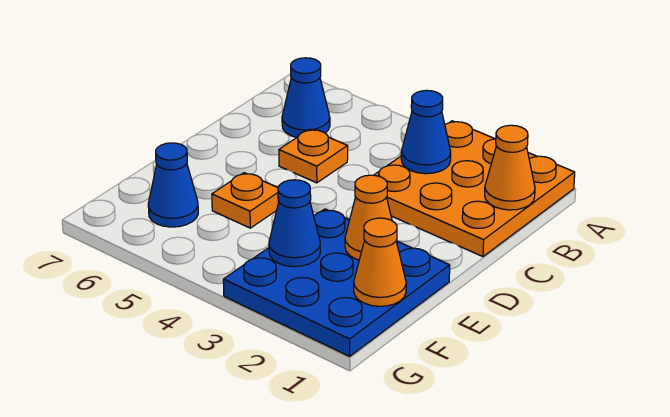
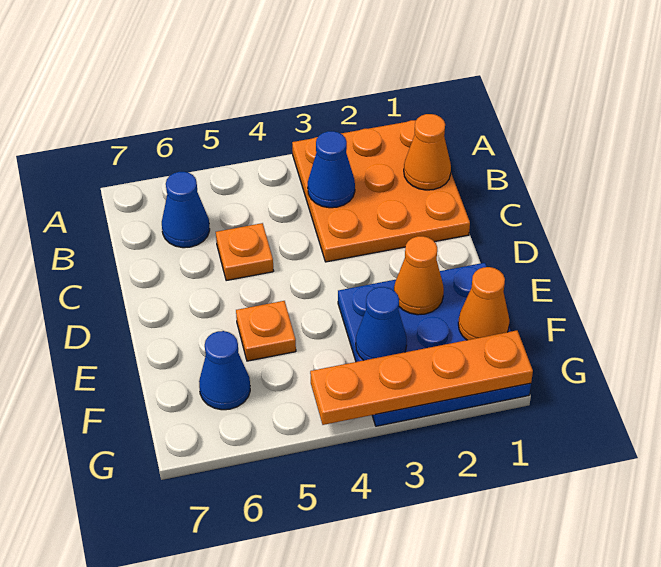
none -> orange 1x4 plate [310,330,533,425]

